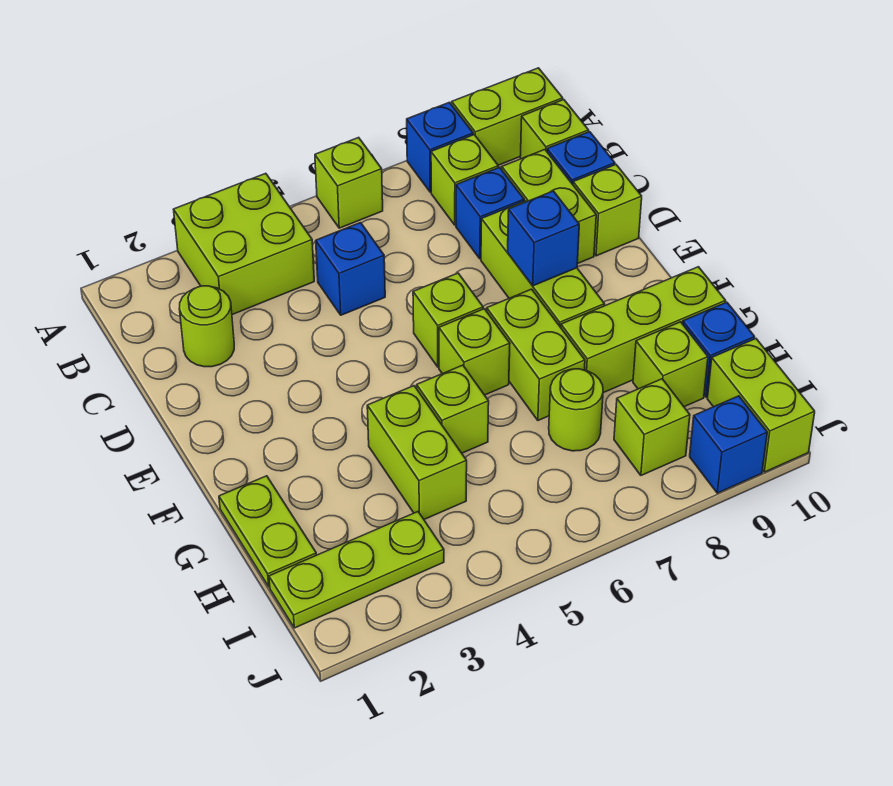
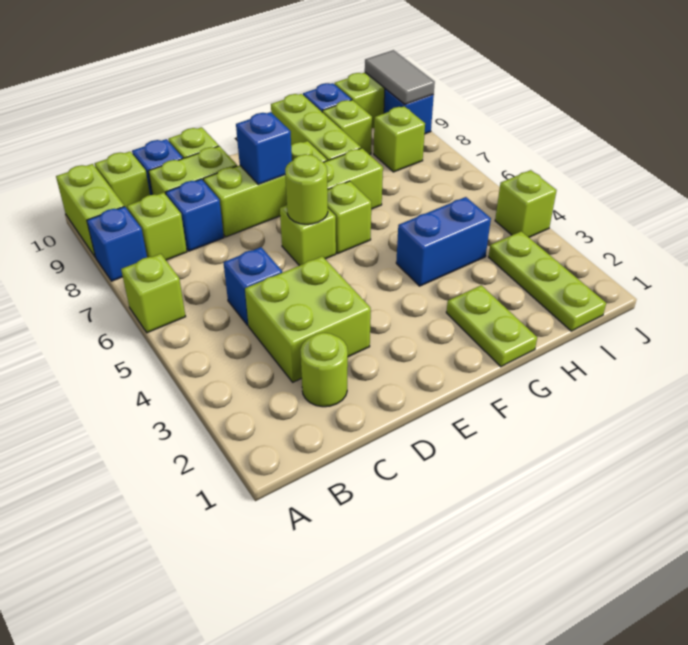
lime 2x2 brick [174,173,314,315] -> lime 2x2 brick moved to [245,256,371,382]
lime 1x2 plate [219,476,316,587] -> lime 1x2 plate turned to [446,285,537,367]
lime 1x2 brick [367,386,467,519] -> blue 1x2 brick [396,197,491,286]
lime 1x1 brick [417,365,489,453] -> lime 1x1 brick moved to [495,170,557,237]
lime 1x1 round brick [549,369,603,451] -> lime 1x1 round brick moved to [285,154,328,224]
none -> grey 1x2 tile [365,50,435,104]

